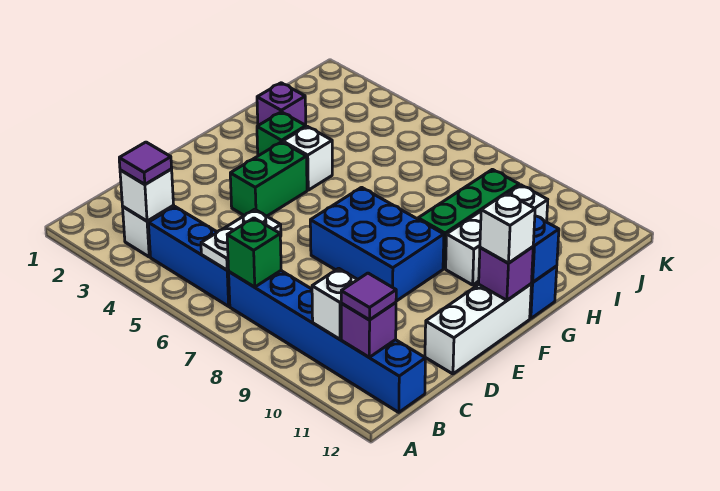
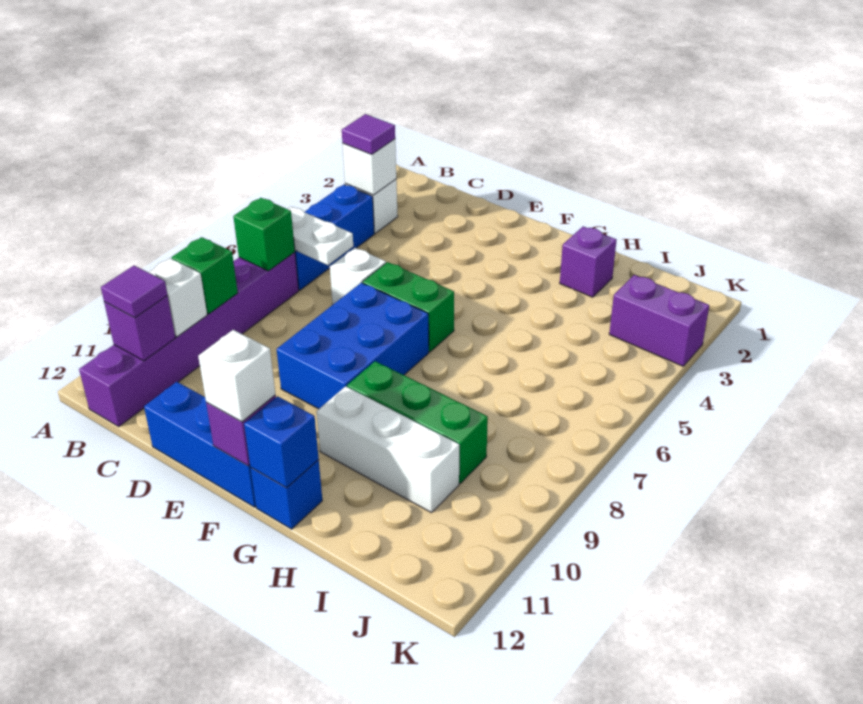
blue 1x6 brick [229,271,426,412] -> purple 1x6 brick [79,252,299,427]
white 1x3 brick [425,284,531,374] -> blue 1x3 brick [144,382,256,507]
green 1x2 brick [230,142,307,216] -> green 1x2 brick moved to [363,262,454,352]
green 1x1 brick [257,112,306,156] -> green 1x1 brick moved to [172,237,238,314]
white 1x1 brick [283,126,332,190] -> white 1x1 brick moved to [330,248,386,305]
none -> purple 1x2 brick [609,275,709,366]

